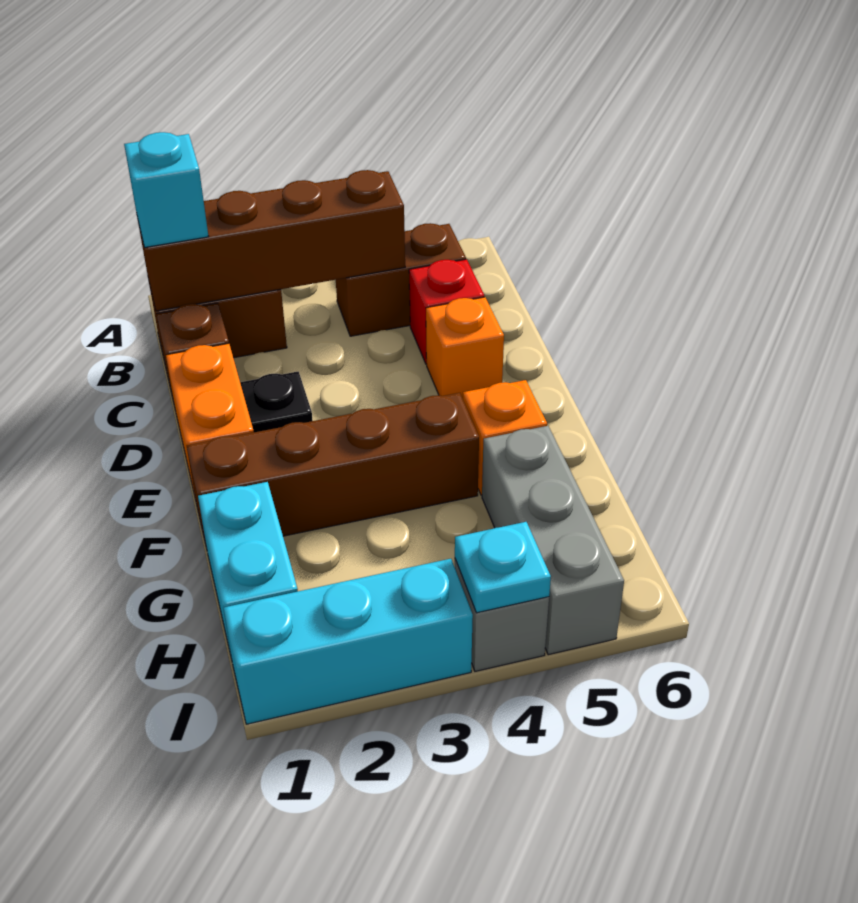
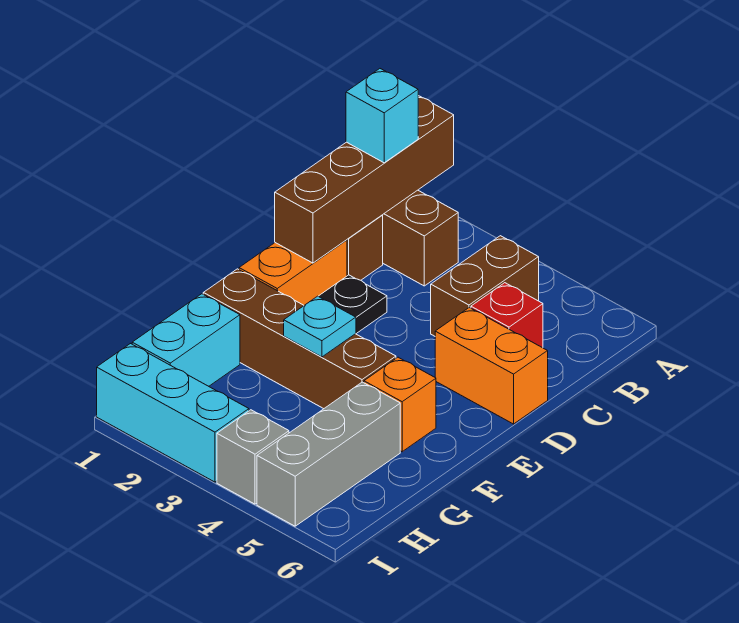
brown 1x4 brick [138,170,405,311] -> brown 1x4 brick turned to [275,96,454,263]
brown 1x2 brick [336,223,466,336] -> brown 1x2 brick turned to [431,236,539,336]
orange 1x1 brick [426,297,504,399] -> orange 1x2 brick [435,308,548,424]
cyan 1x1 plate [455,522,551,613] -> cyan 1x1 plate moved to [284,296,356,357]

